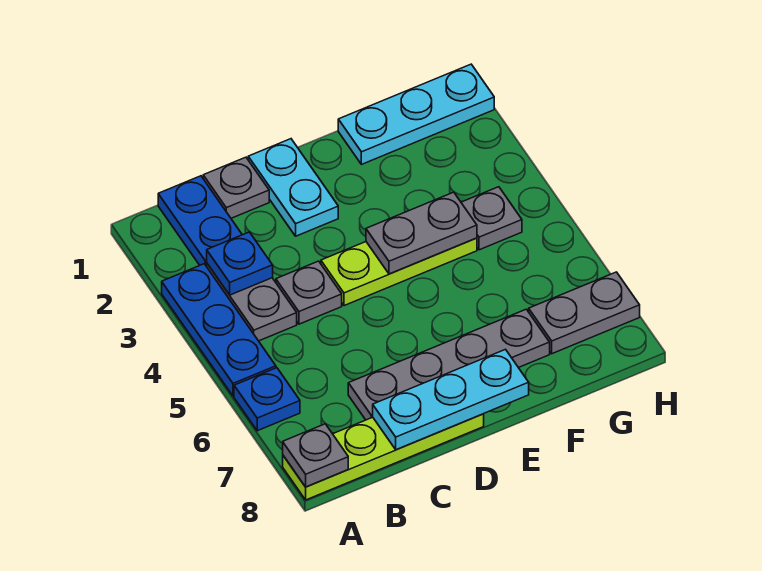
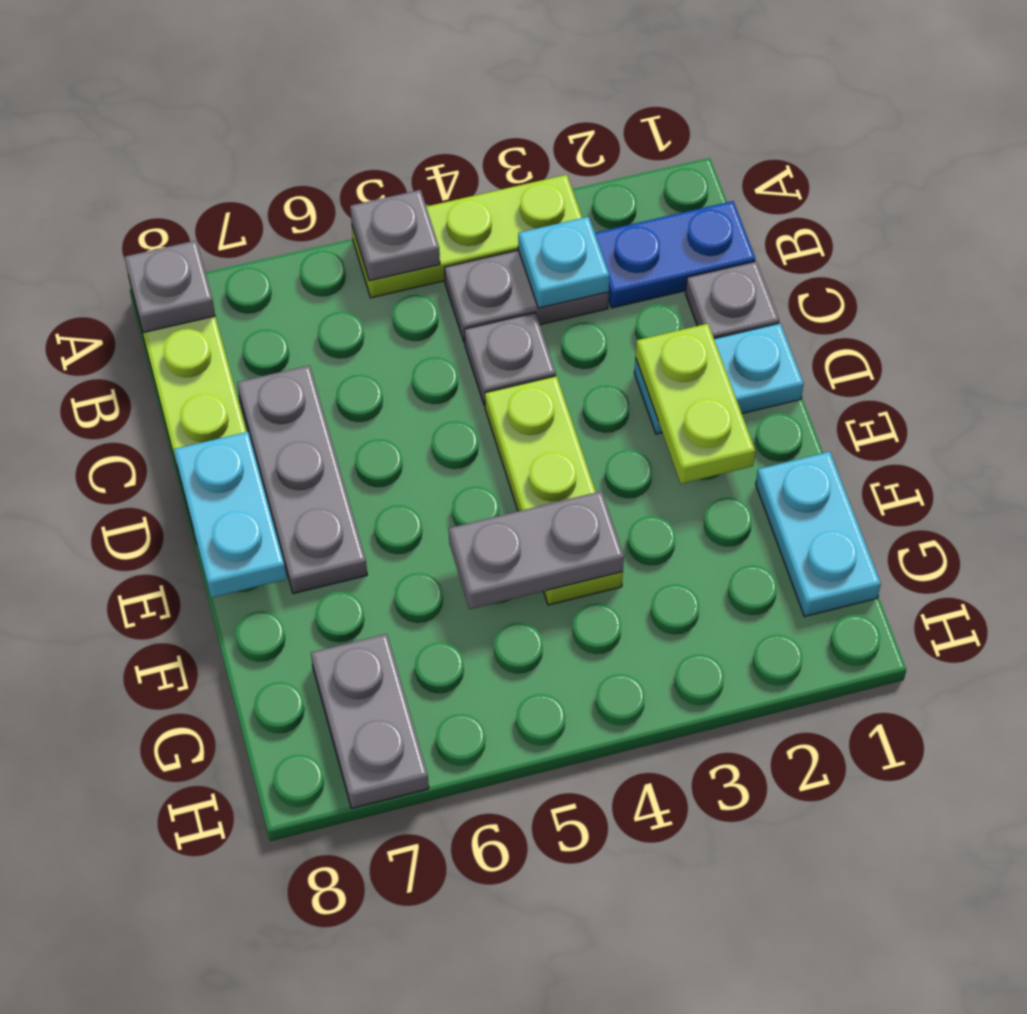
blue 1x3 plate [162,264,276,396] -> lime 1x3 plate [352,175,582,298]
blue 1x1 plate [234,368,300,431] -> none
blue 1x1 plate [207,232,273,295] -> cyan 1x1 plate [518,217,610,308]
grey 1x4 plate [348,309,550,420] -> grey 1x3 plate [237,365,367,594]
cyan 1x3 plate [373,349,529,450] -> cyan 1x2 plate [174,432,287,598]
none -> lime 1x2 plate [636,324,755,484]
grey 1x2 plate [366,192,477,274] -> grey 1x2 plate turned to [449,491,624,609]
cyan 1x3 plate [338,64,494,164] -> cyan 1x2 plate [756,452,881,617]
grey 1x1 plate [461,187,522,250] -> grey 1x1 plate moved to [350,190,440,281]

